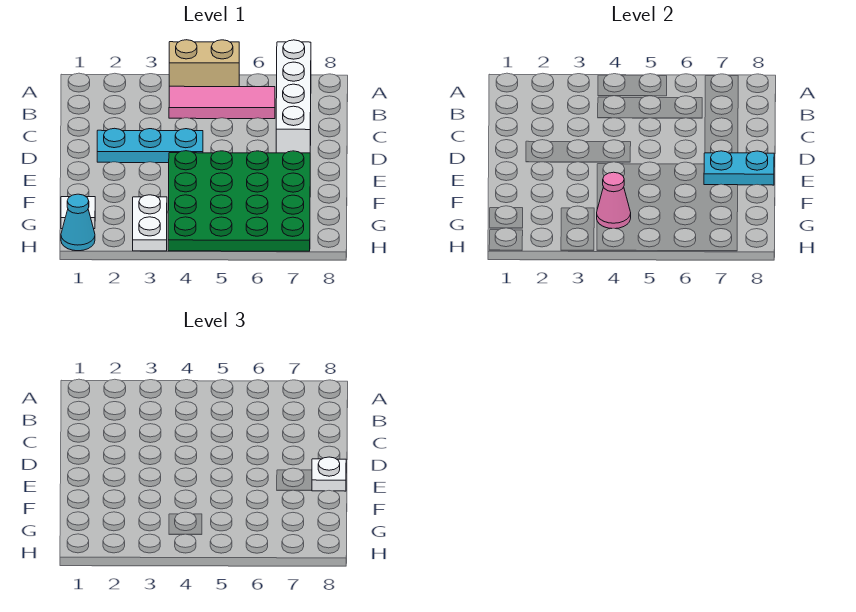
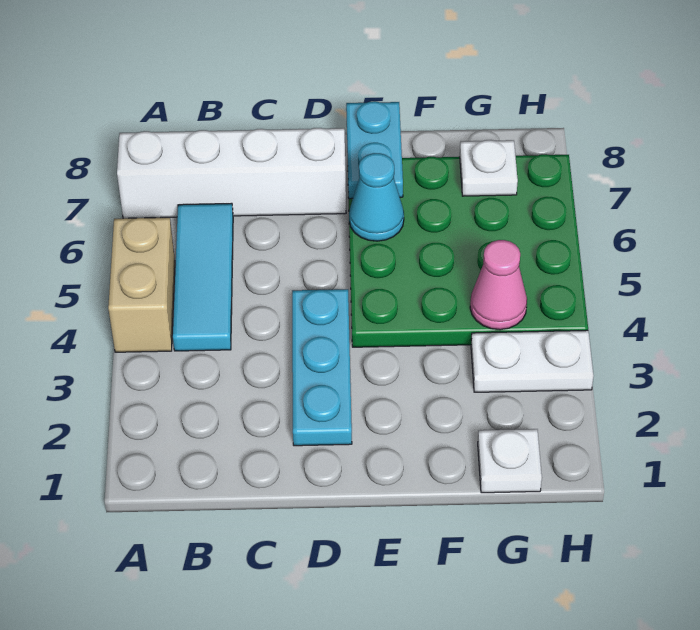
pink 1x3 tile [169,86,275,119] -> cyan 1x3 tile [173,203,233,351]
white 1x1 plate [312,457,346,491] -> white 1x1 plate moved to [460,140,518,196]
cyan 1x1 cone [61,194,95,251] -> cyan 1x1 cone moved to [349,153,404,241]

